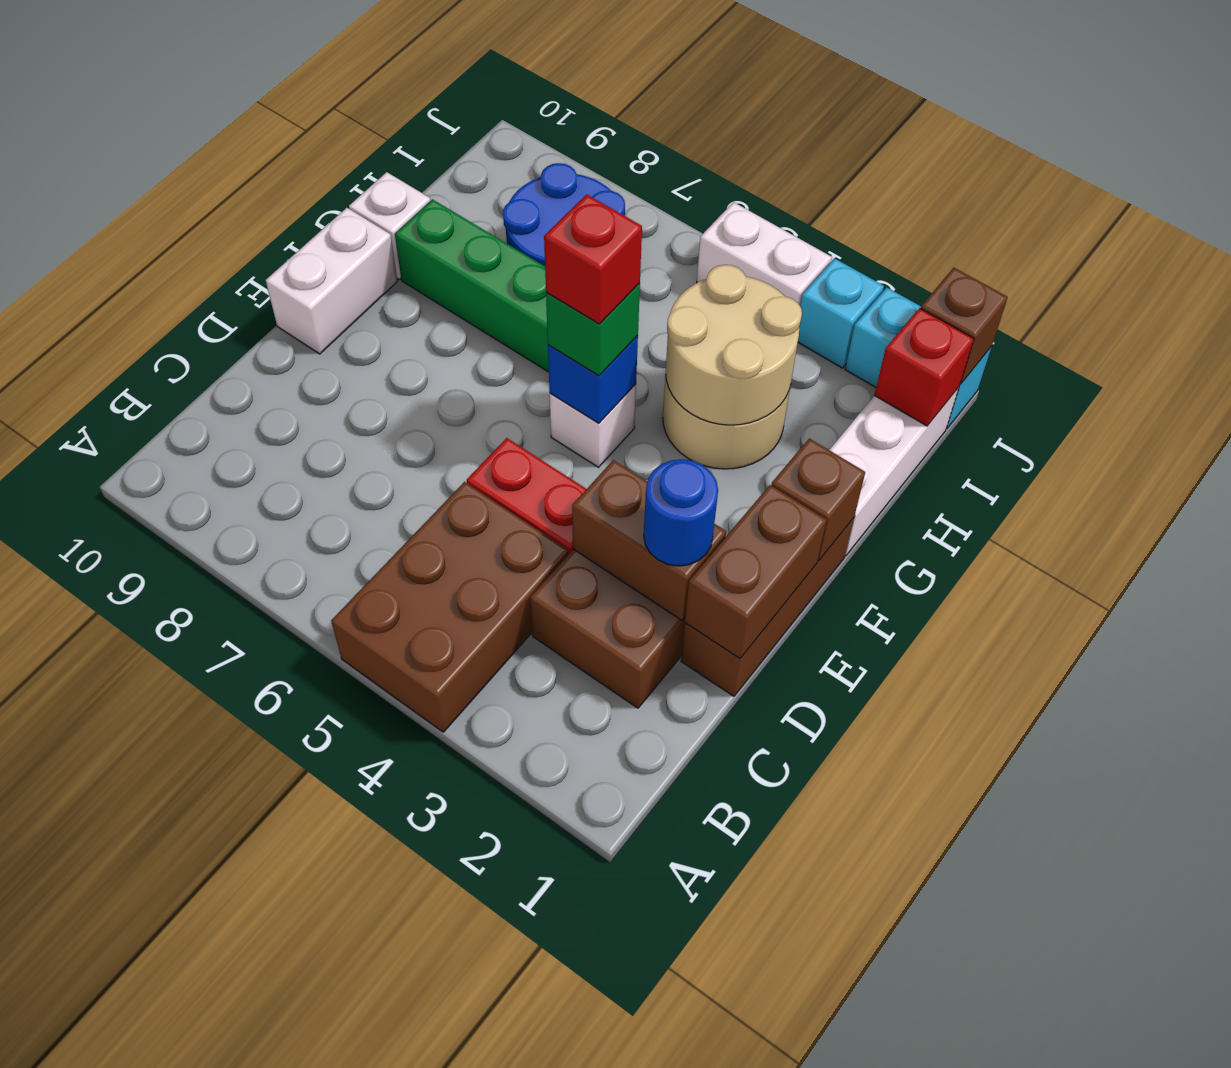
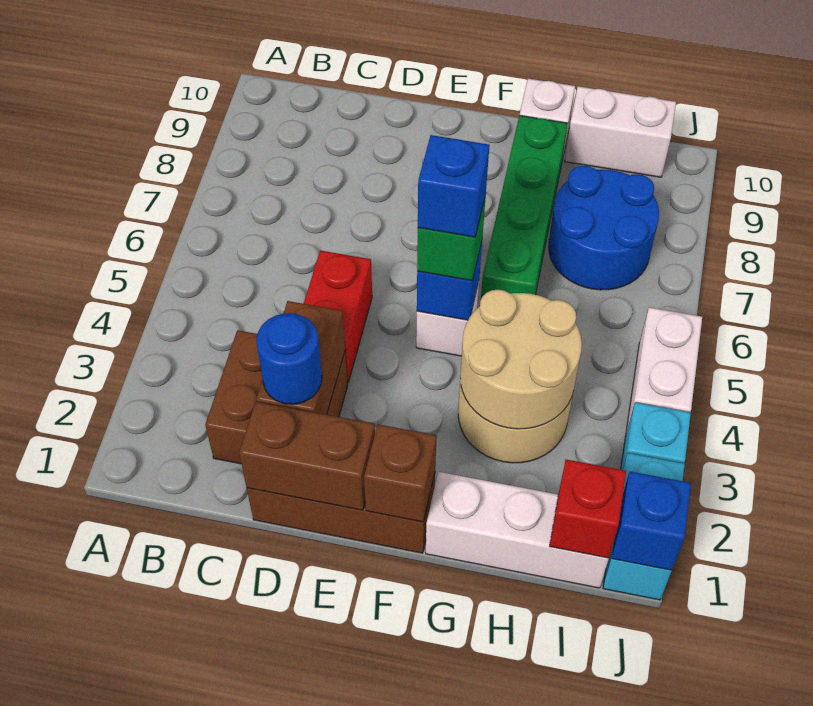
brown 2x3 brick [331,482,568,732] -> none
white 1x2 brick [266,208,398,354] -> white 1x2 brick moved to [565,86,676,177]
red 1x1 brick [544,194,642,324] -> blue 1x1 brick [418,135,489,237]
brown 1x1 brick [921,268,1008,384] -> blue 1x1 brick [612,472,691,570]

